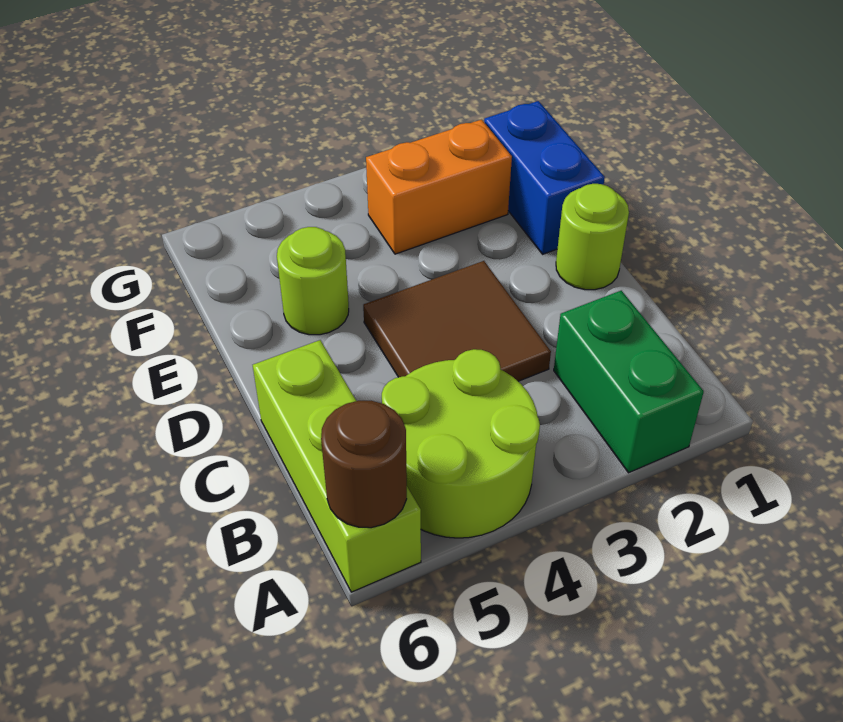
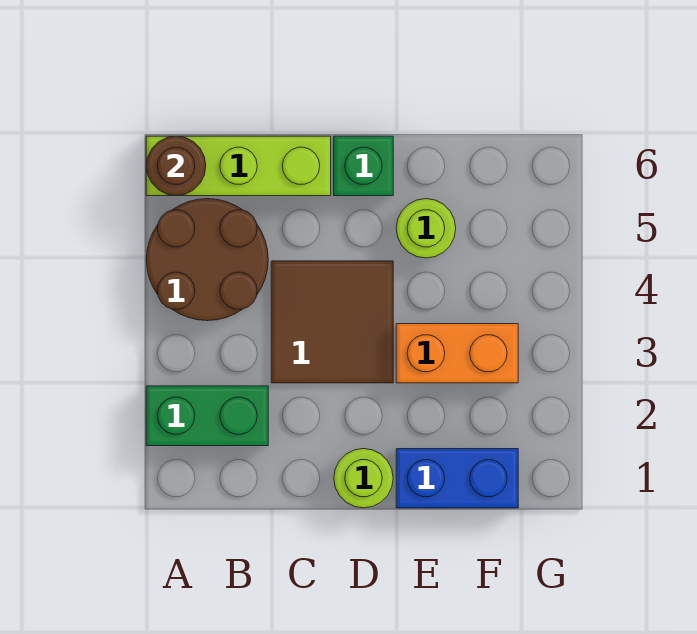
lime 2x2 round brick [382,349,540,538] -> brown 2x2 round brick [146,199,268,321]
none -> green 1x1 brick [334,136,393,196]
orange 1x2 brick [366,120,512,254] -> orange 1x2 brick turned to [396,324,518,383]

